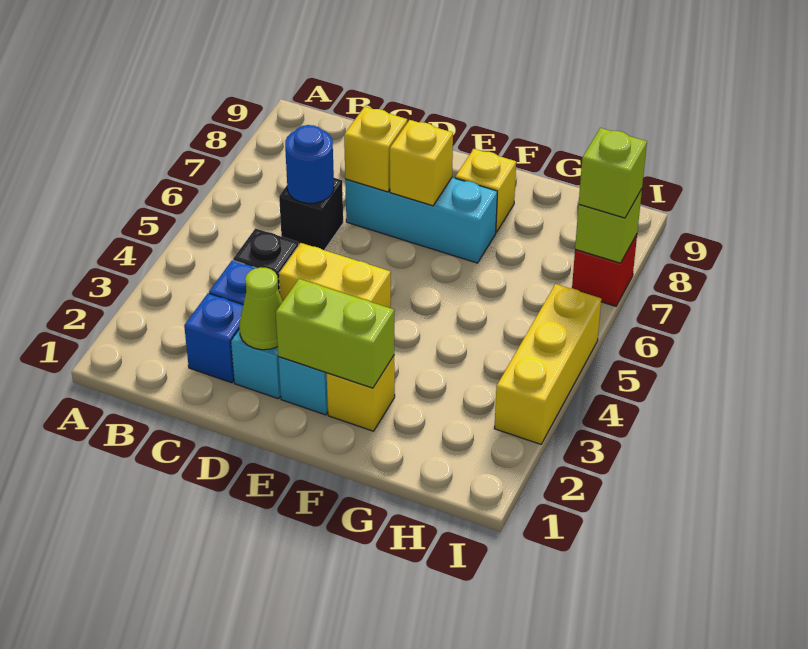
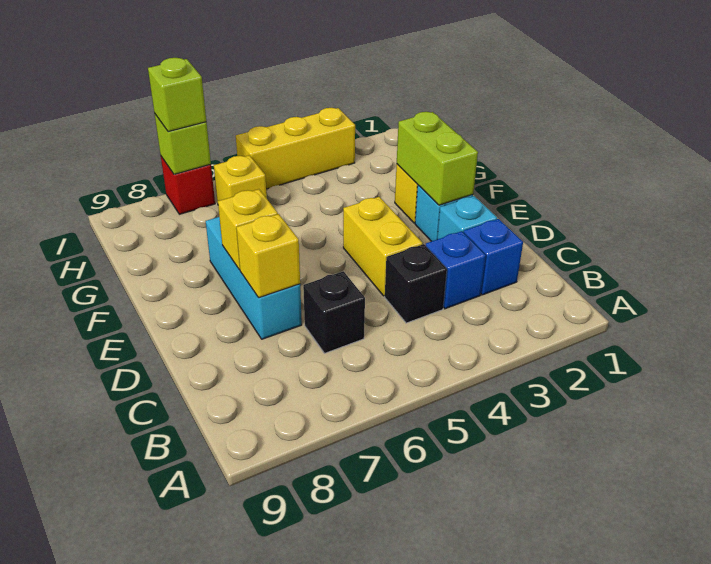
blue 1x1 round brick [285,125,334,203] -> none
lime 1x1 cone [239,267,282,350] -> none
yellow 1x1 brick [455,149,516,232] -> yellow 1x1 brick moved to [214,155,267,203]

